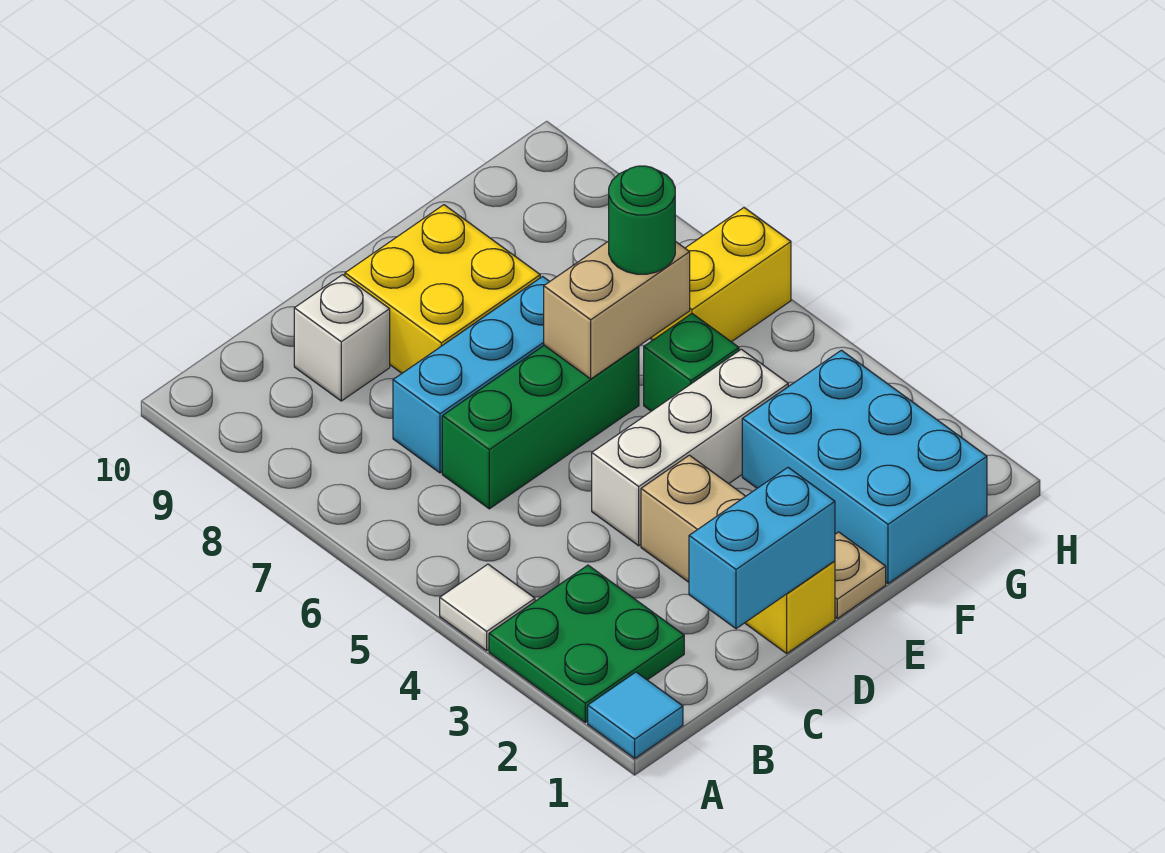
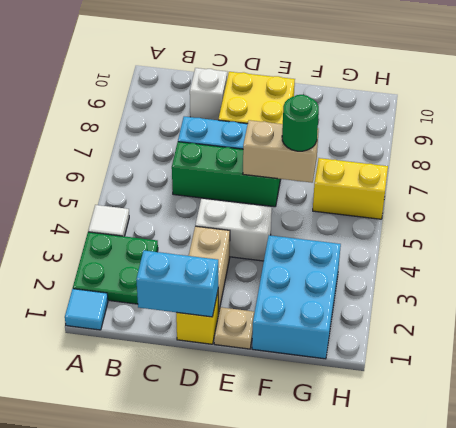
white 1x3 brick [592,349,788,546] -> white 1x2 brick [195,199,272,261]
green 1x1 brick [644,314,739,411] -> none

